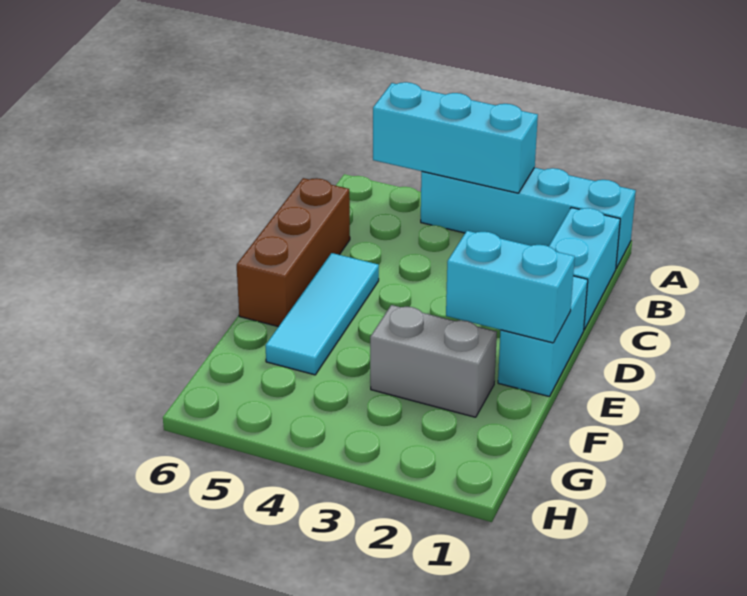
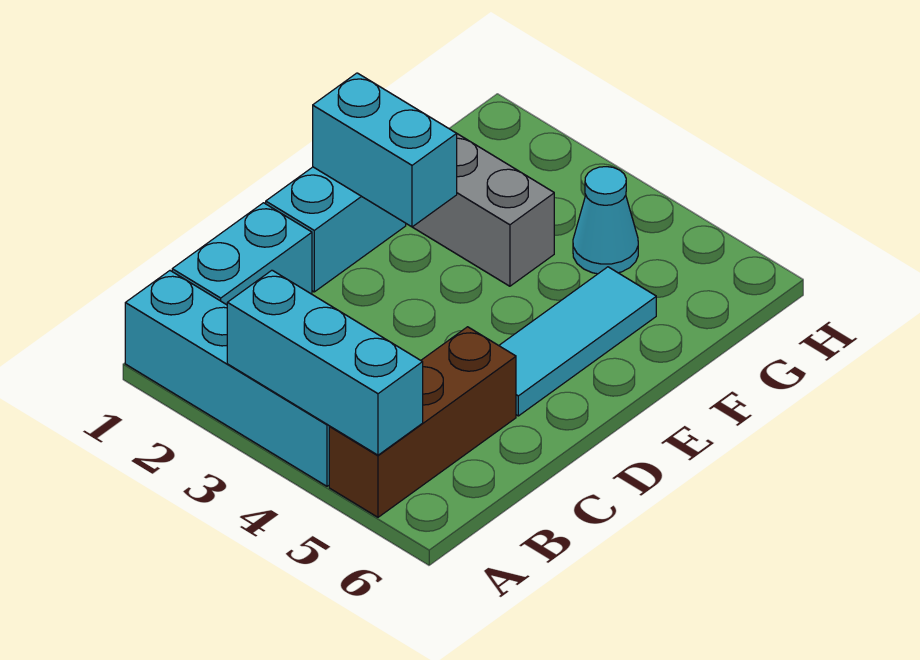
brown 1x3 brick [237,178,350,327] -> brown 1x3 brick moved to [329,327,516,517]
none -> cyan 1x1 cone [573,167,638,274]

